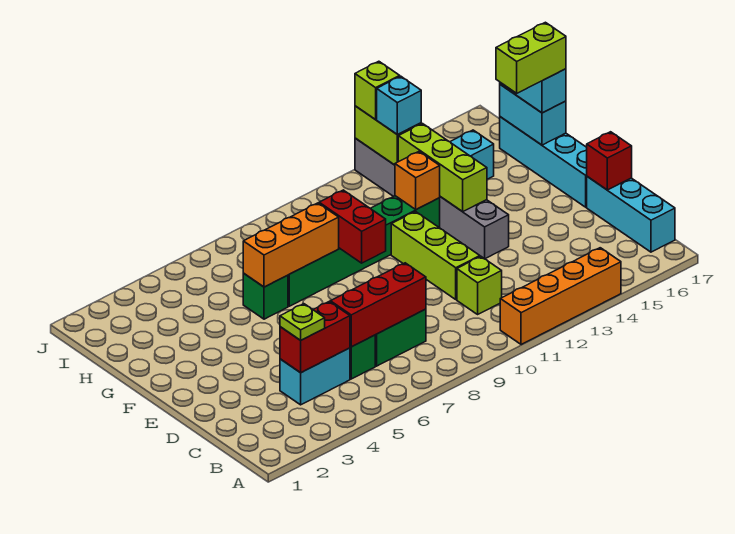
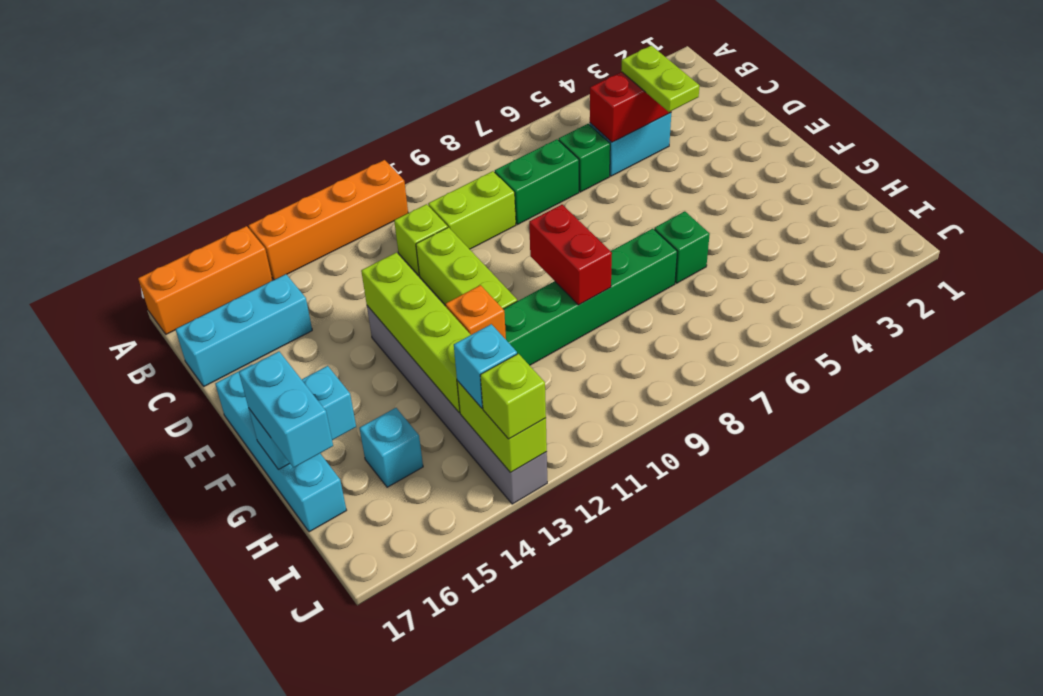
cyan 1x3 brick [587,177,675,252] -> cyan 1x3 brick turned to [175,274,312,386]
lime 1x1 plate [280,304,325,340] -> lime 1x2 plate [621,45,699,112]
red 1x3 brick [330,263,426,347] -> none
red 1x1 brick [587,132,632,190] -> none
lime 1x3 brick [398,124,487,212] -> lime 1x4 brick [361,253,471,412]
orange 1x3 brick [243,203,339,287] -> orange 1x3 brick moved to [138,226,272,334]
lime 1x2 brick [496,22,566,93] -> lime 1x2 brick moved to [428,171,516,249]
cyan 1x2 brick [500,85,566,145] -> cyan 1x2 brick turned to [249,366,356,470]

